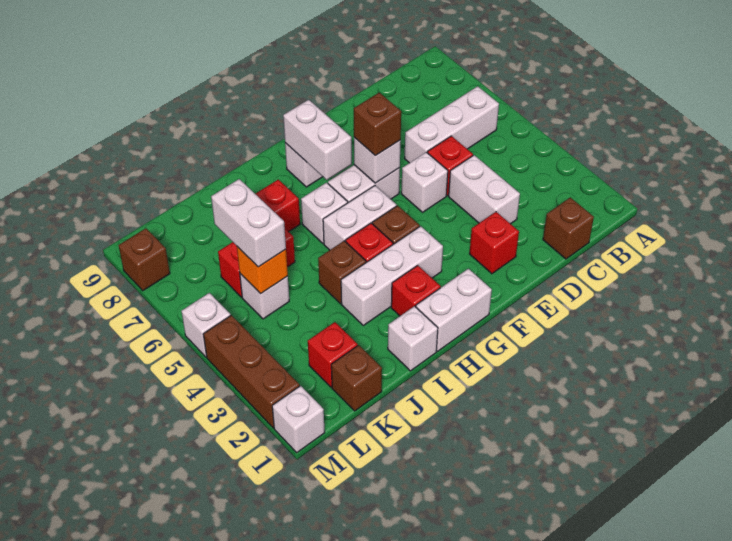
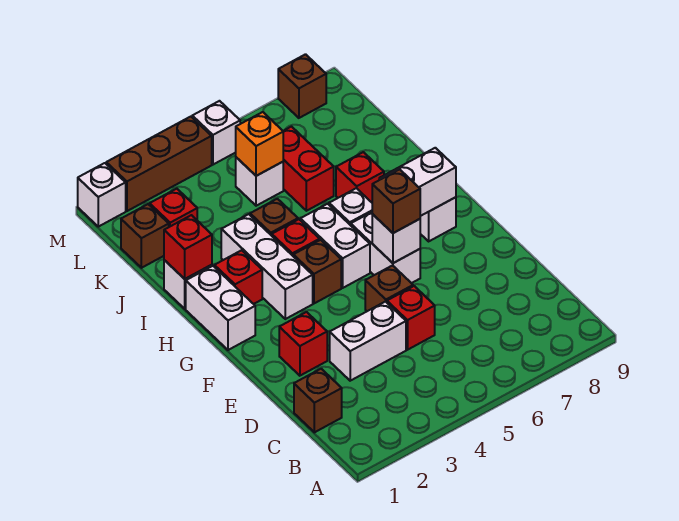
white 1x3 brick [405,86,499,163] -> none
white 1x1 brick [401,152,448,212] -> brown 1x1 brick [365,266,413,311]
none -> red 1x1 brick [164,215,212,279]
white 1x2 brick [211,179,286,267] -> none

